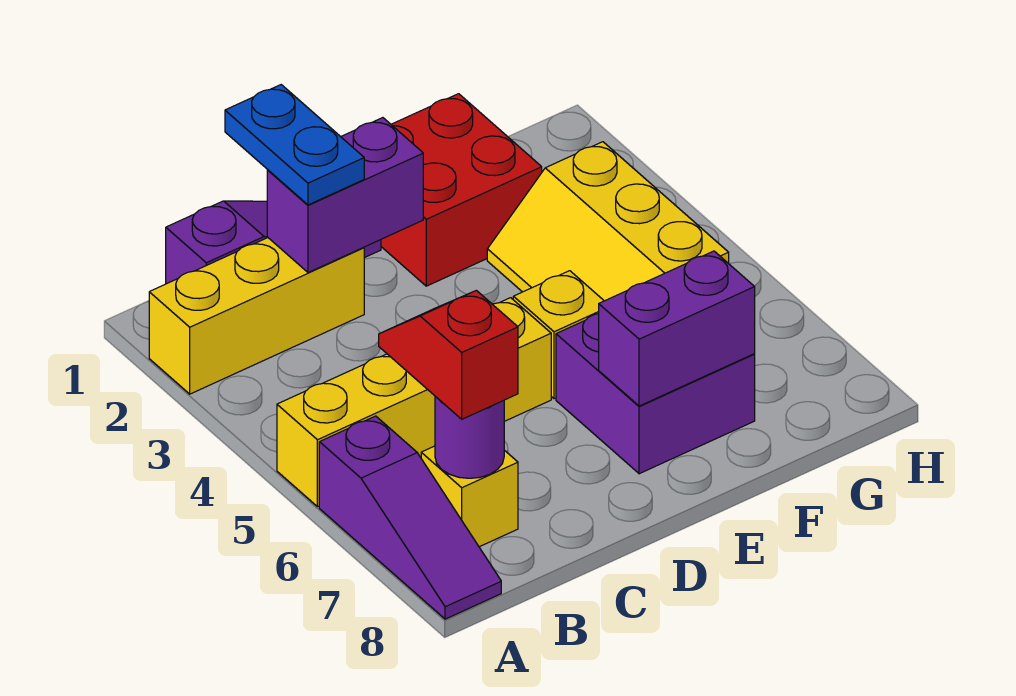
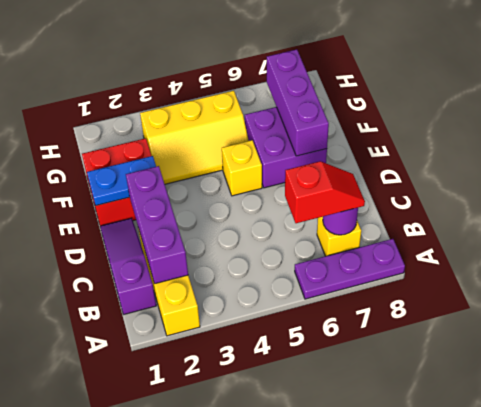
yellow 1x4 brick [277,298,551,507] -> none
purple 1x3 slope [319,416,501,619] -> purple 1x3 plate [295,239,405,299]
red 1x2 slope [379,290,518,419] -> red 1x2 slope turned to [285,161,365,223]
blue 1x2 plate [225,85,364,205] -> blue 1x2 plate moved to [87,156,156,206]
purple 1x2 brick [267,118,423,273] -> purple 1x3 brick [126,166,188,284]
purple 1x2 brick [599,251,755,406] -> purple 1x3 brick [267,49,329,156]

